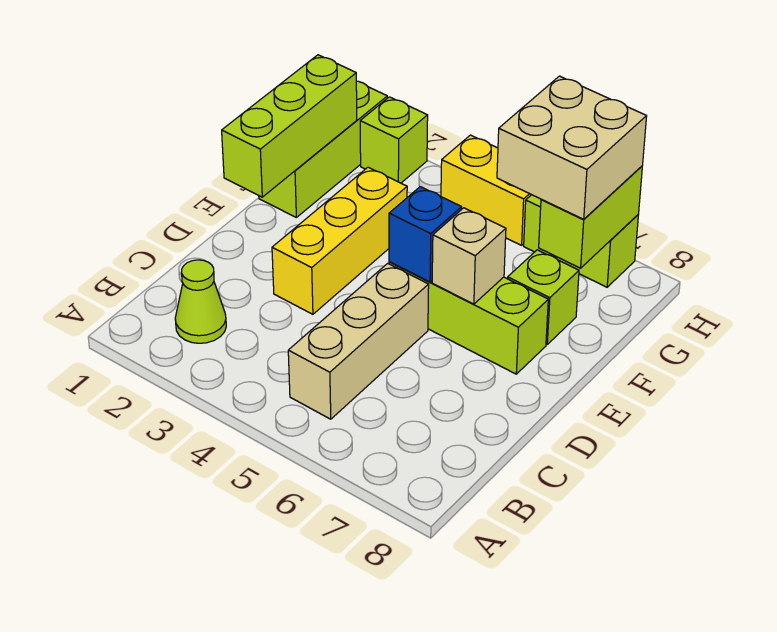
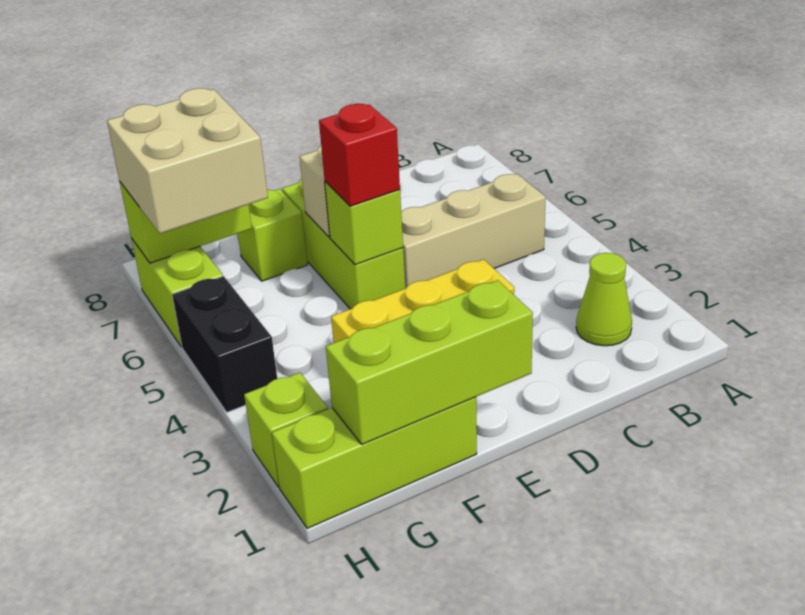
blue 1x1 brick [389,187,462,282] -> lime 1x1 brick [325,182,403,265]
none -> red 1x1 brick [319,104,400,206]
yellow 1x2 brick [441,135,531,245] -> black 1x2 brick [172,276,277,412]

